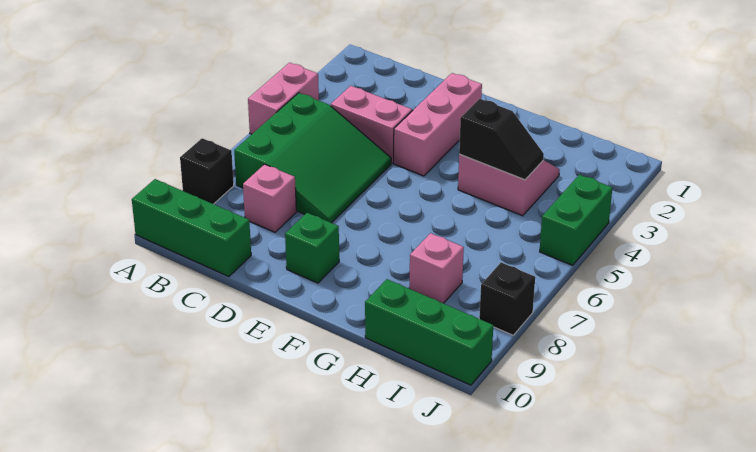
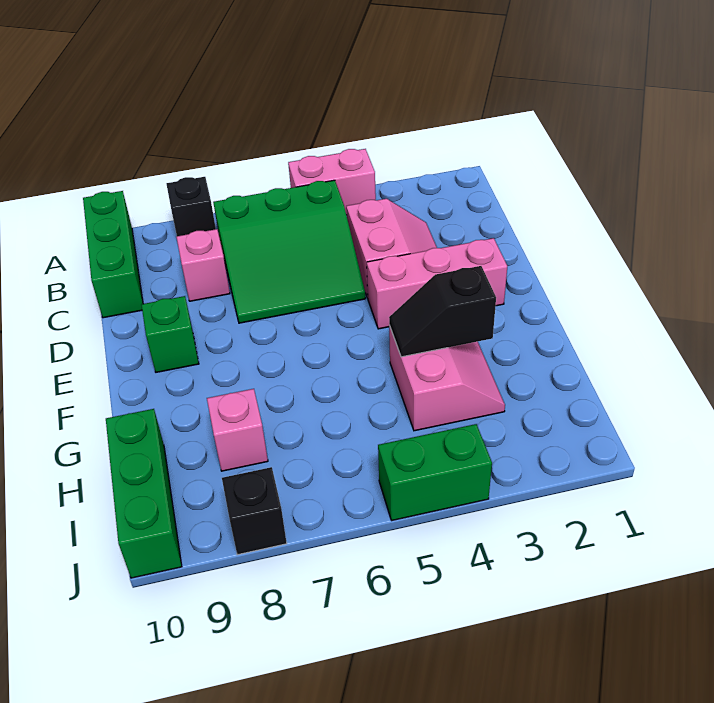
black 1x2 slope [459,99,544,180] -> black 1x2 slope turned to [389,266,496,357]

